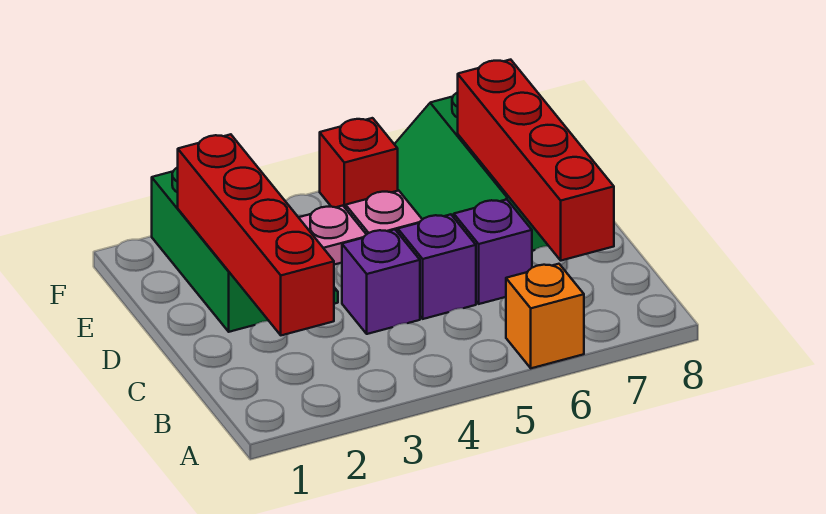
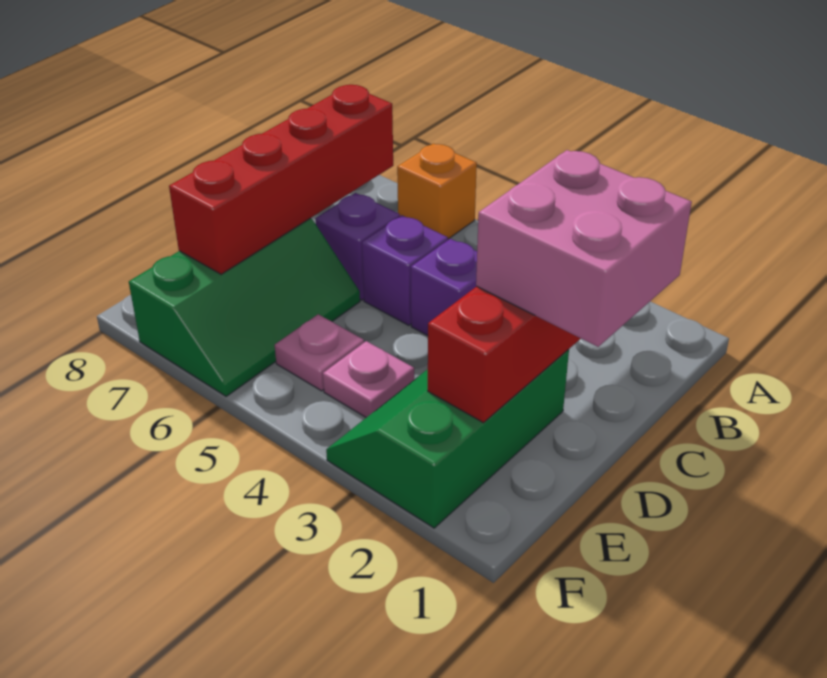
none -> pink 2x2 brick [476,150,692,347]
red 1x1 brick [320,118,398,209] -> none

